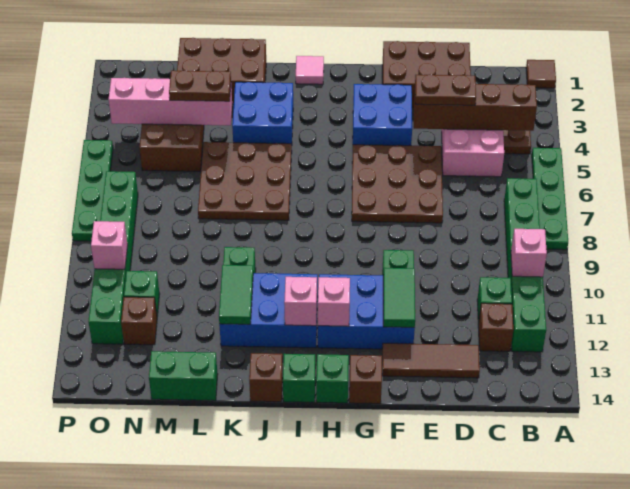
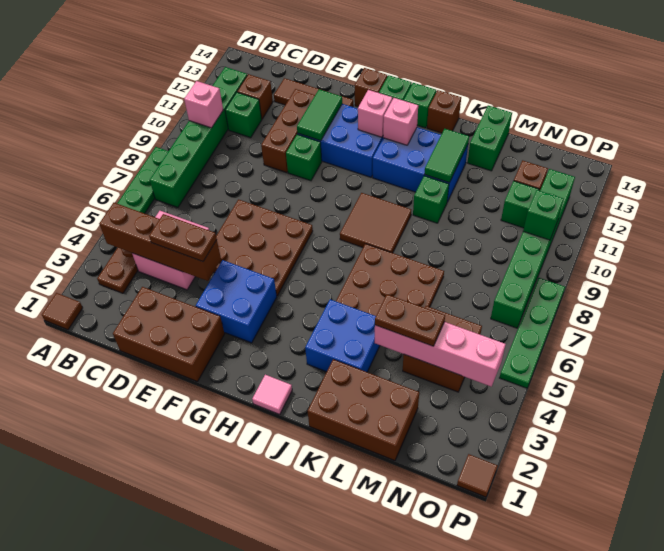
none -> brown 1x3 brick [261,89,315,173]
none -> brown 2x2 tile [340,193,411,253]
green 1x2 brick [149,351,218,401] -> green 1x2 brick turned to [467,105,512,171]
pink 1x1 brick [91,221,128,269] -> green 1x1 brick [523,190,564,240]
none -> brown 1x1 tile [457,454,497,497]

